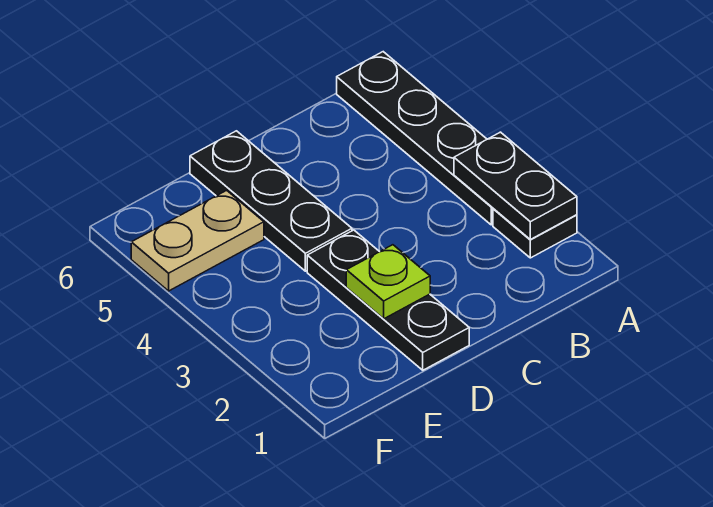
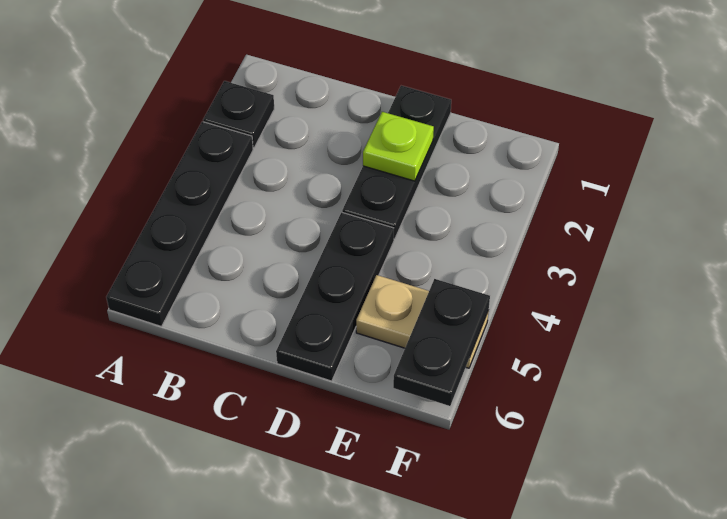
black 1x2 plate [454,132,577,239] -> black 1x2 plate moved to [393,279,490,406]

